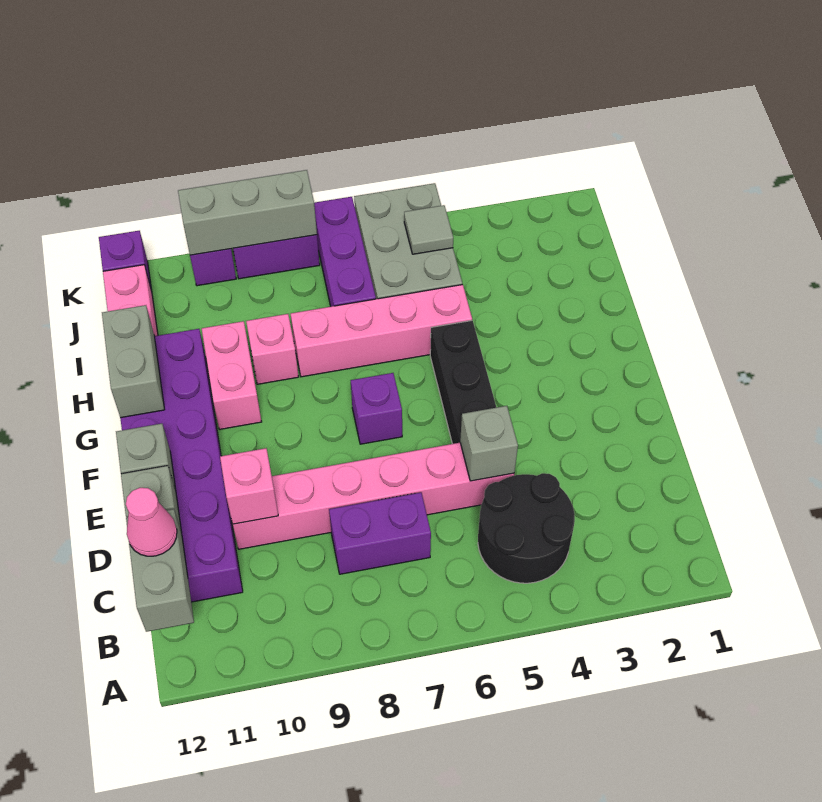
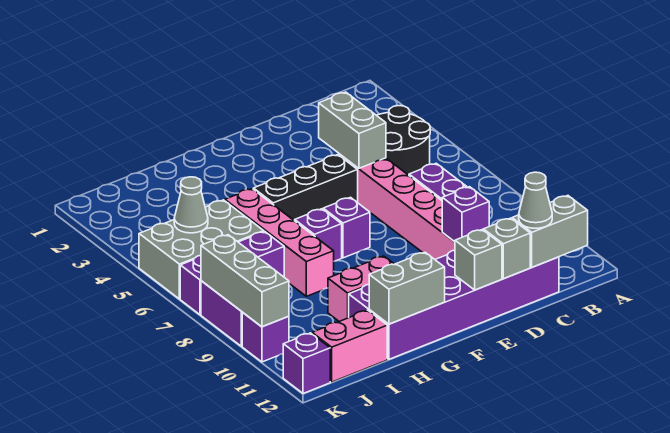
pink 1x1 cone [126,488,177,556] -> grey 1x1 cone [519,172,552,228]
grey 1x1 brick [460,406,518,481] -> grey 1x2 brick [319,92,386,168]
pink 1x1 brick [220,448,278,524] -> purple 1x1 brick [442,187,489,242]
none -> purple 1x1 brick [295,209,342,261]
pink 1x1 brick [246,314,299,384] -> none
grey 1x1 tile [404,205,453,254] -> grey 1x1 cone [174,177,208,233]

